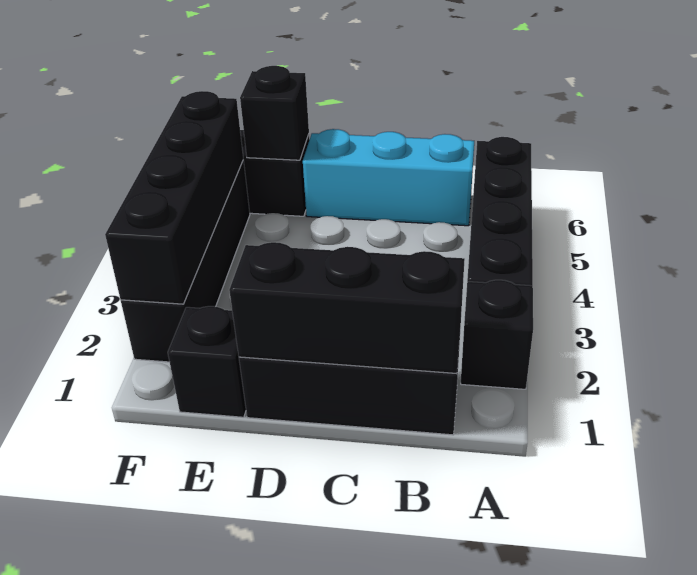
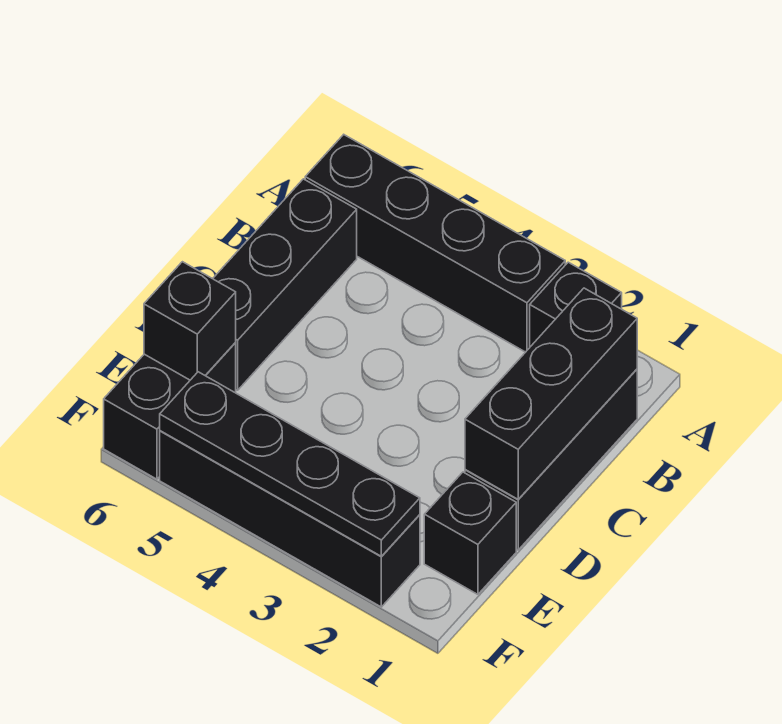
cyan 1x3 brick [303,129,474,226] -> black 1x3 brick [213,179,357,390]
black 1x4 brick [105,91,243,304] -> black 1x4 plate [160,372,420,556]

